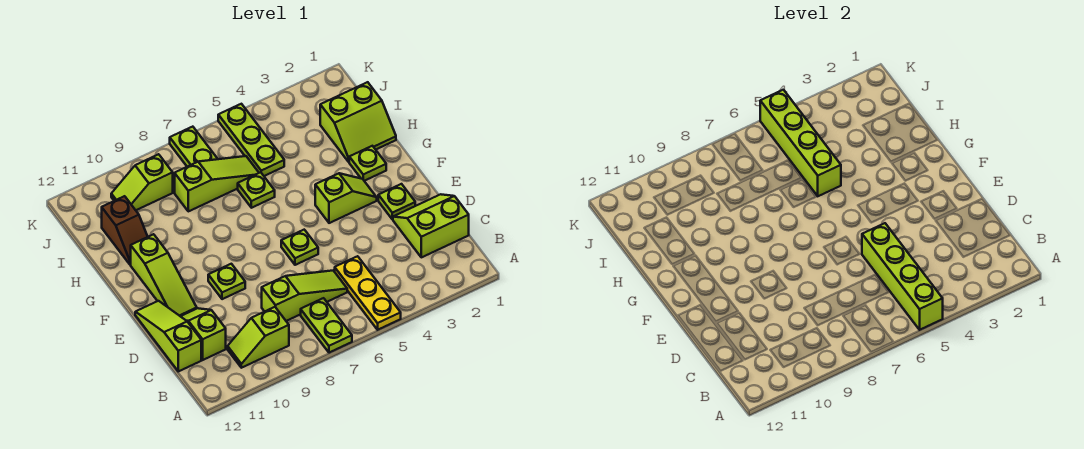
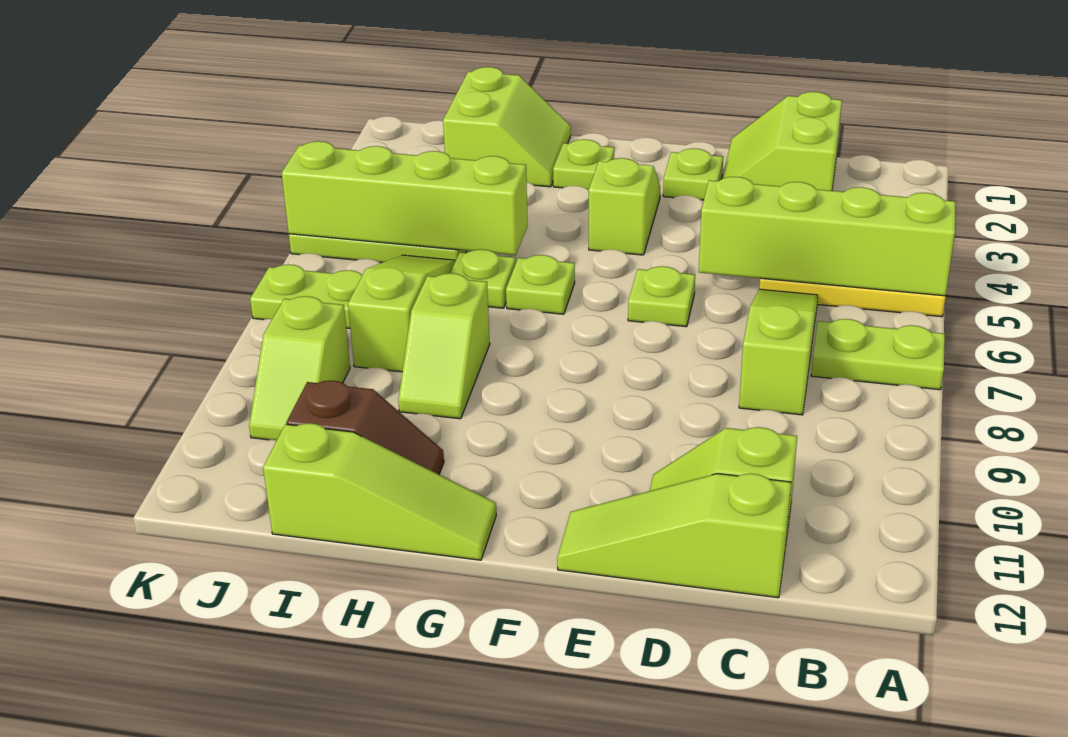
lime 1x2 slope [228,307,289,368] -> lime 1x2 slope moved to [398,273,490,419]
lime 1x1 plate [208,264,245,299] -> lime 1x1 plate moved to [506,255,575,314]
lime 1x3 slope [131,234,197,316] -> lime 1x3 slope moved to [263,423,496,560]

